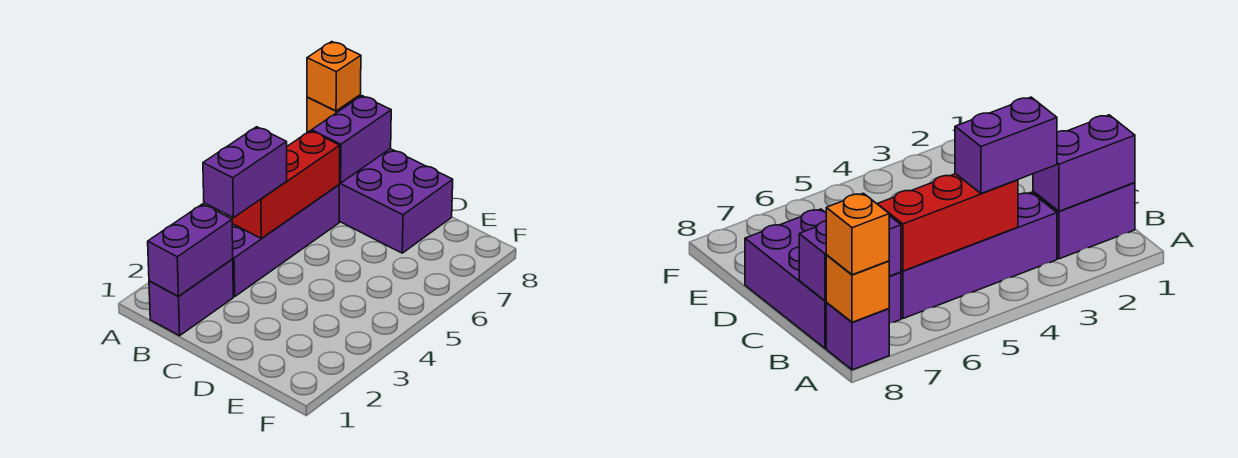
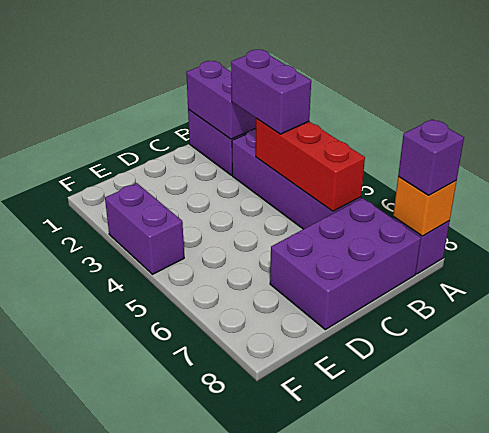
orange 1x1 brick [307,42,361,111] -> purple 1x1 brick [398,119,464,195]
purple 1x2 brick [312,96,391,183] -> purple 1x2 brick moved to [105,183,184,274]

